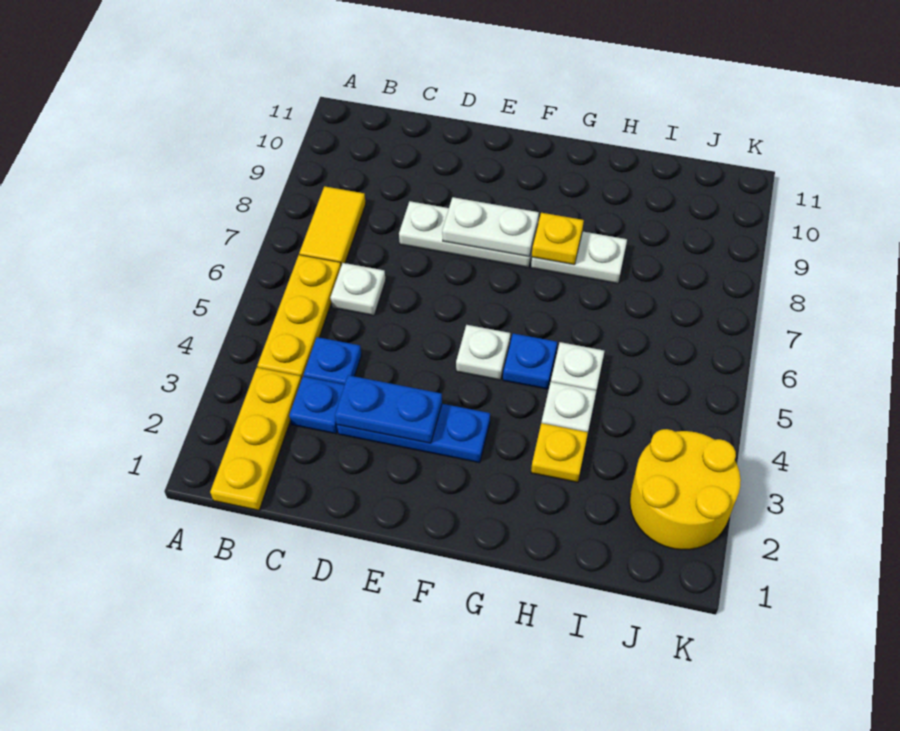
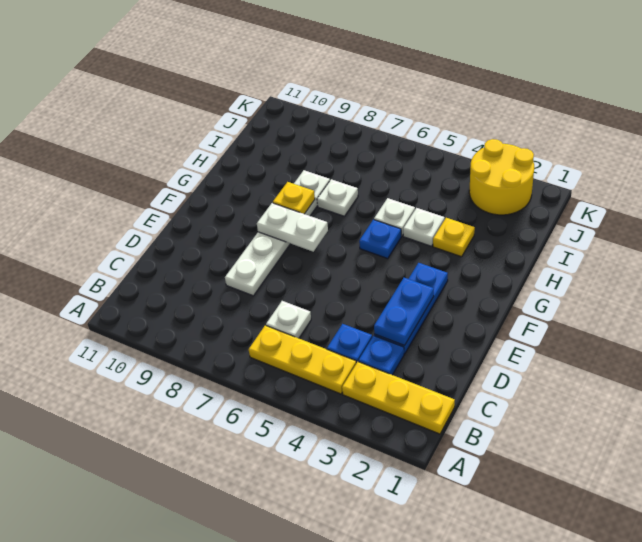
yellow 1x2 tile [299,186,366,266] -> none
white 1x2 plate [442,197,539,257] -> white 1x2 plate turned to [257,203,328,252]
white 1x1 plate [456,325,510,380] -> white 1x1 plate moved to [317,179,358,216]

